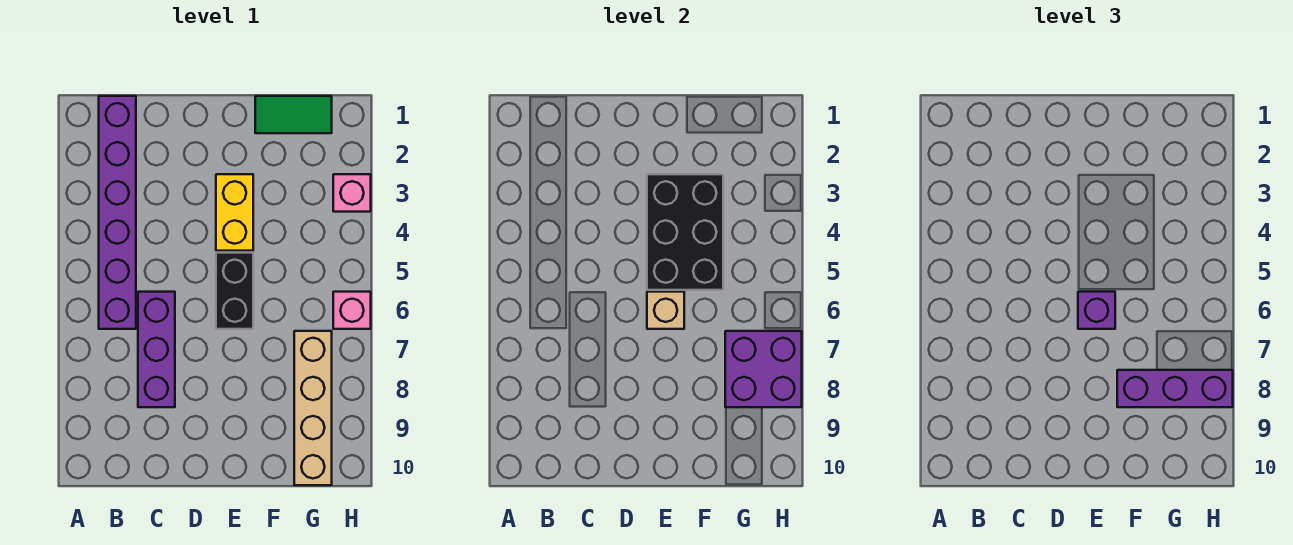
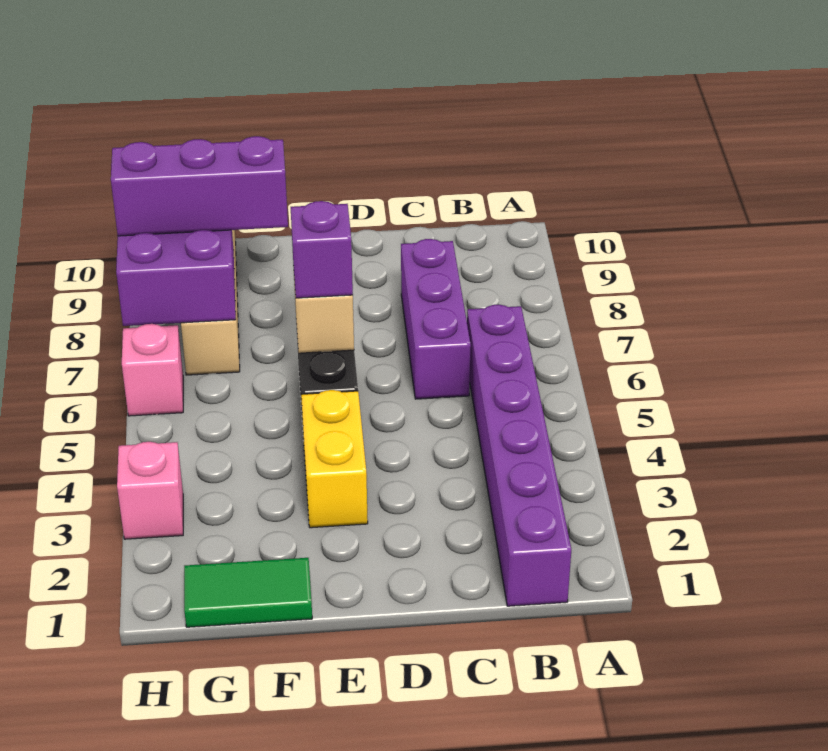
black 2x3 brick [647,174,723,290] -> none

